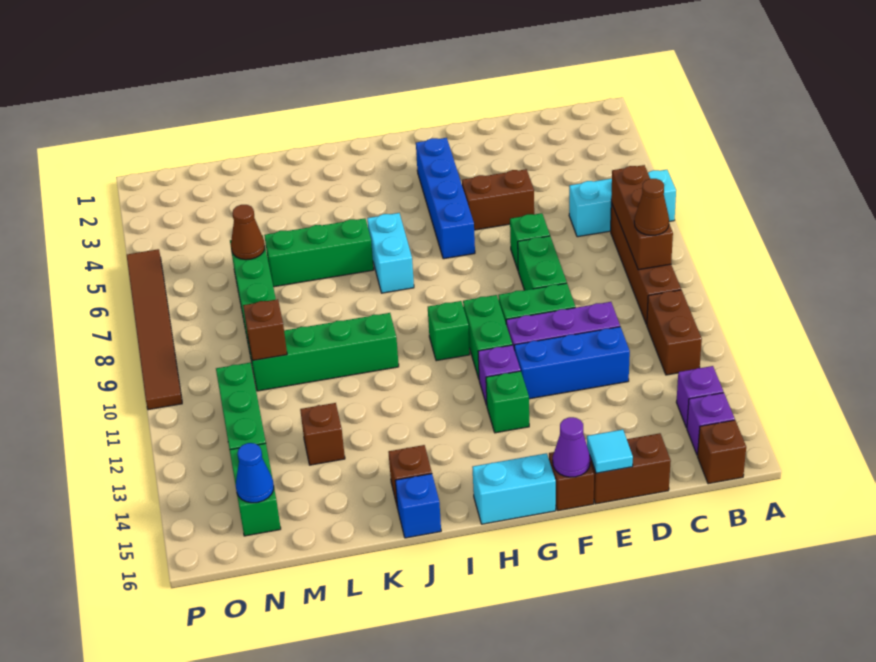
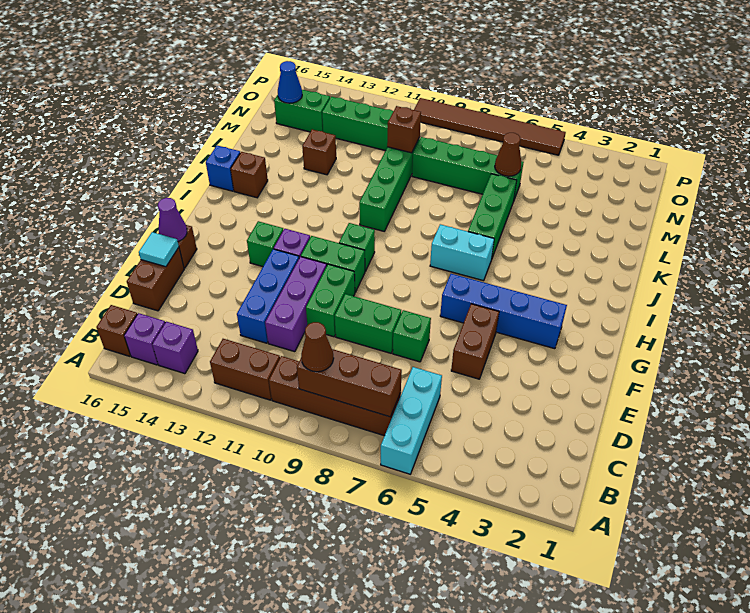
cyan 1x2 brick [472,453,556,524] -> none

